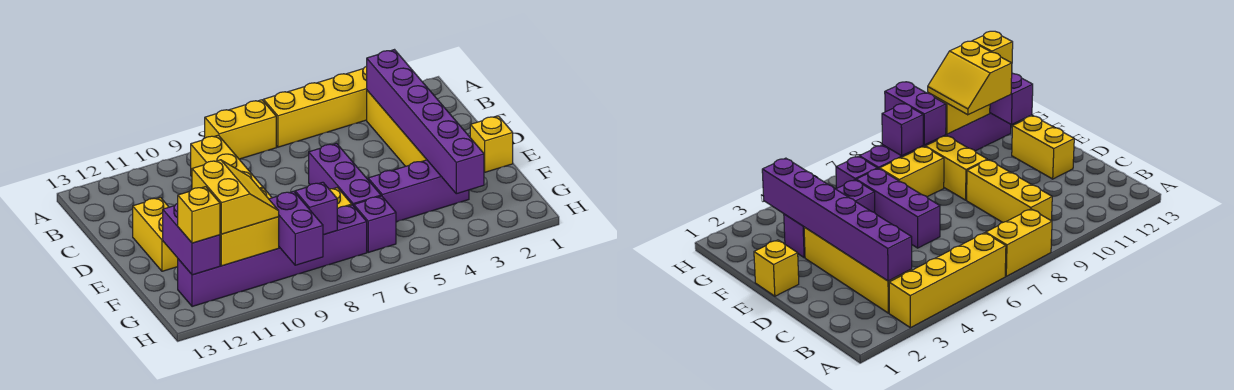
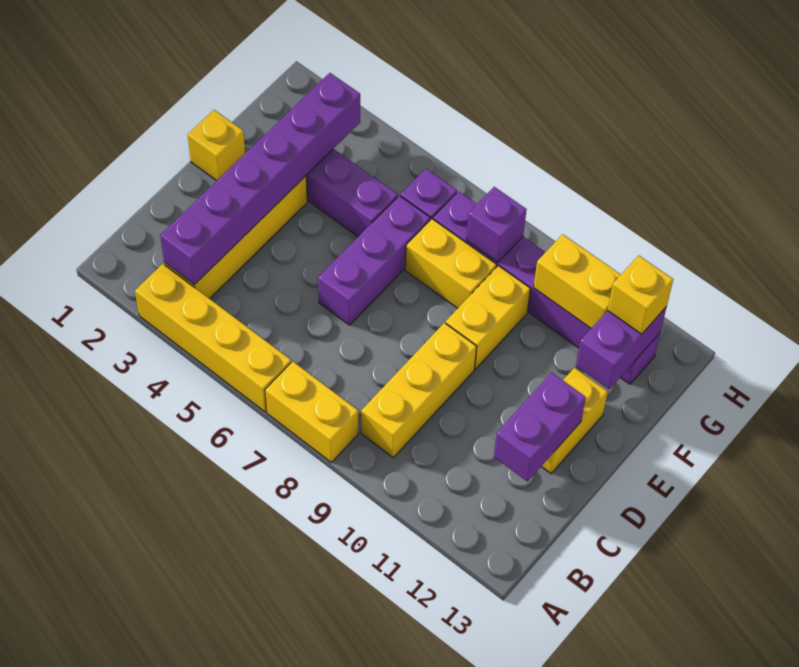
yellow 2x2 slope [192,160,279,234] -> none
purple 1x2 brick [269,191,323,265] -> purple 1x2 brick moved to [494,372,586,482]

